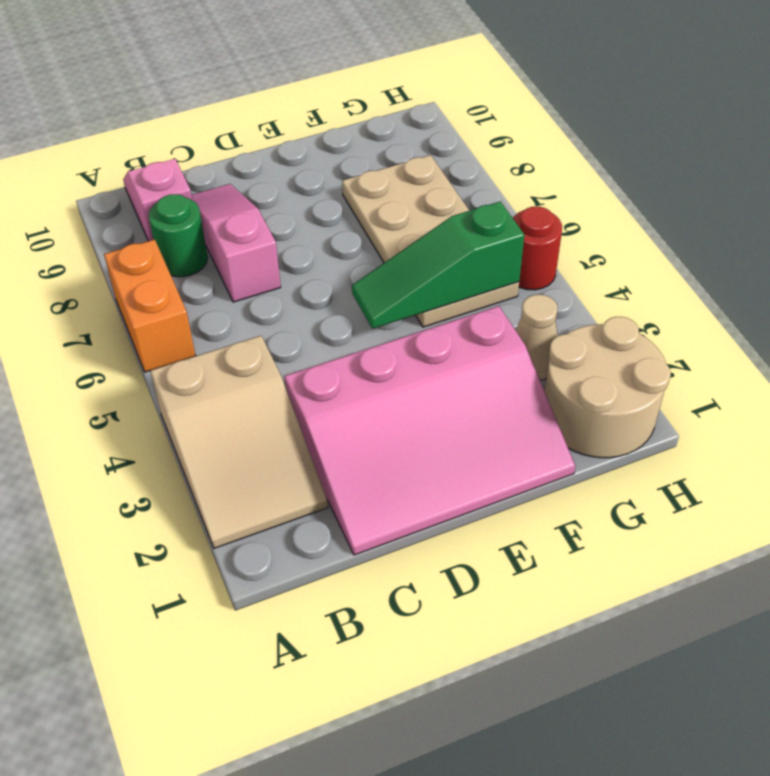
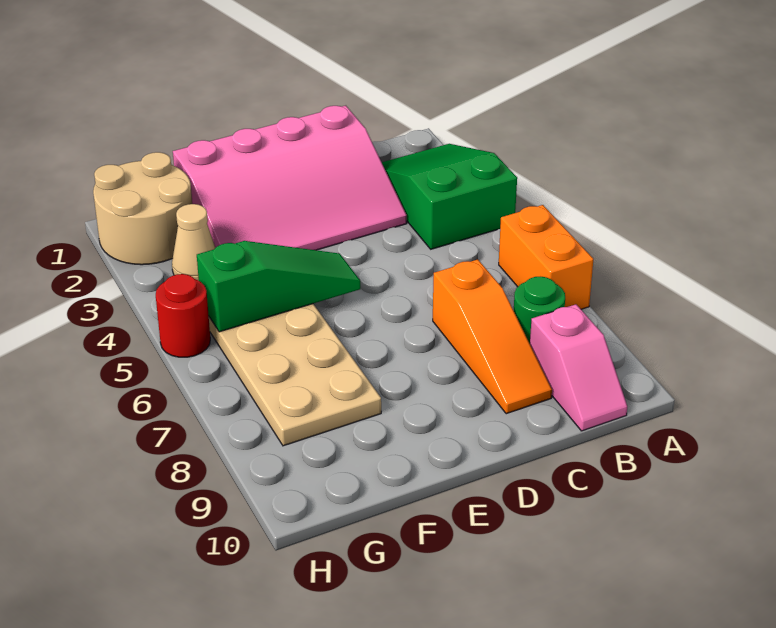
tan 2x3 slope [150,336,328,548] -> green 2x3 slope [382,144,517,249]
pink 3x4 slope [284,306,575,555] -> pink 3x4 slope turned to [173,106,407,250]
pink 1x3 slope [191,184,281,302] -> orange 1x3 slope [433,259,552,414]

